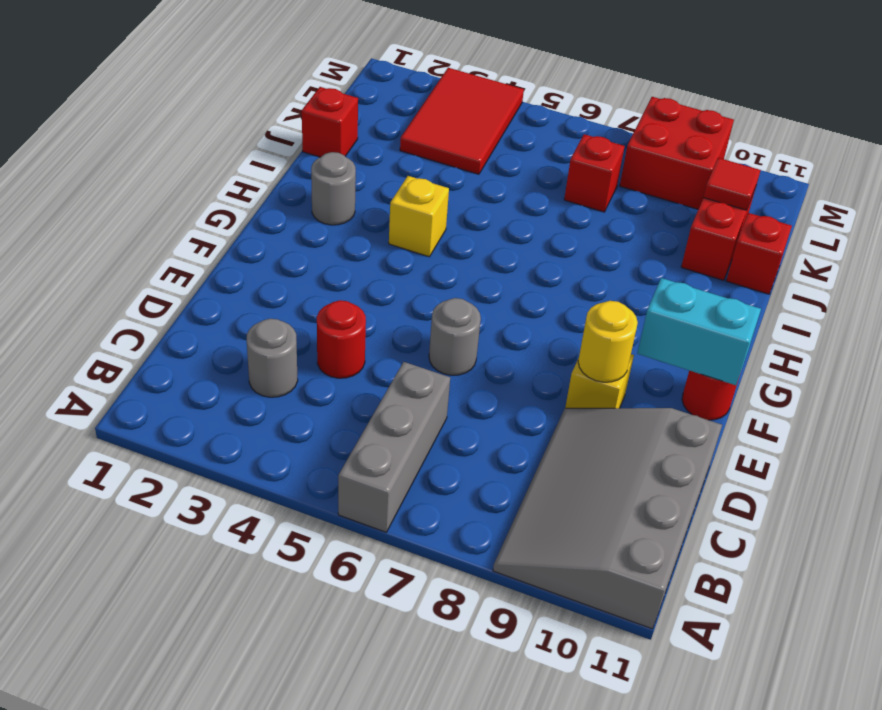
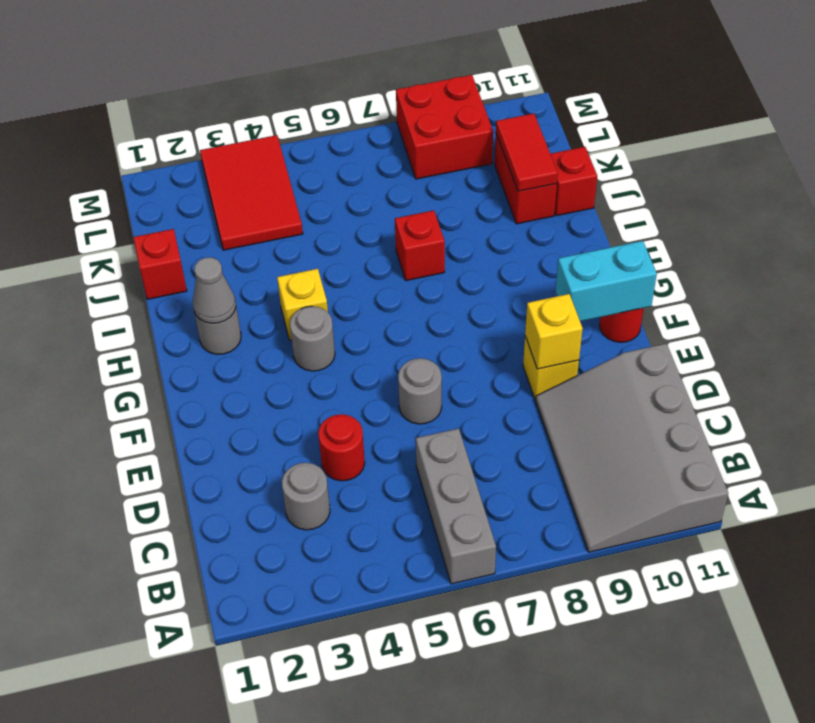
yellow 1x1 round brick [578,301,638,382] -> yellow 1x1 brick [525,294,583,369]
none -> grey 1x1 round brick [290,306,335,371]
none -> grey 1x1 cone [193,258,236,323]
red 1x1 brick [564,134,625,212] -> red 1x1 brick moved to [395,210,445,281]
red 1x1 tile [703,158,761,210] -> red 1x2 tile [496,113,558,191]

